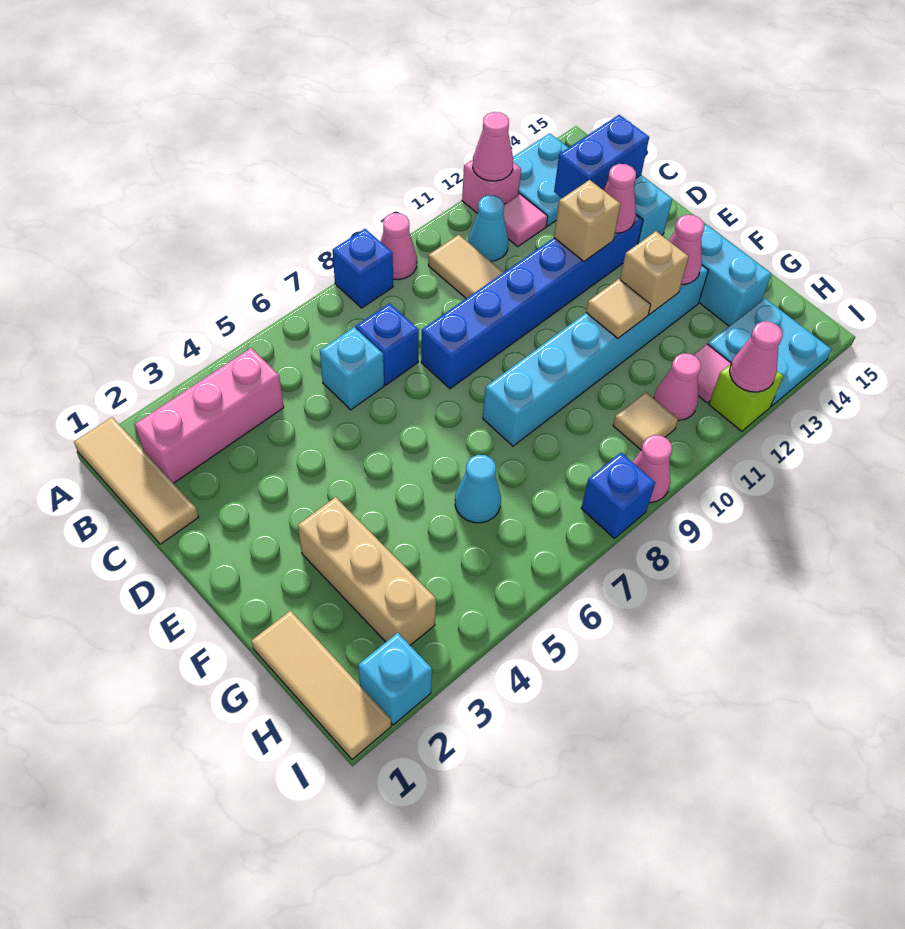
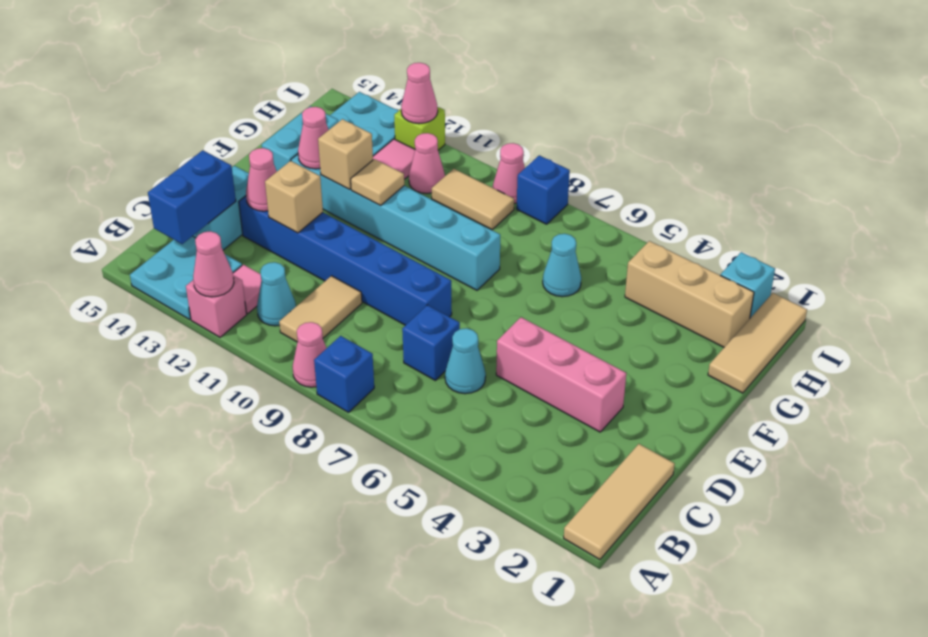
pink 1x3 brick [135,348,284,483] -> pink 1x3 brick moved to [496,317,626,432]
cyan 1x1 brick [320,327,384,410] -> cyan 1x1 cone [445,328,486,394]
blue 1x2 brick [554,115,649,198] -> blue 1x2 brick turned to [148,150,236,244]
tan 1x3 brick [298,497,436,645] -> tan 1x3 brick turned to [625,241,754,347]
tan 1x1 tile [613,392,678,450] -> tan 1x2 tile [432,169,514,229]

